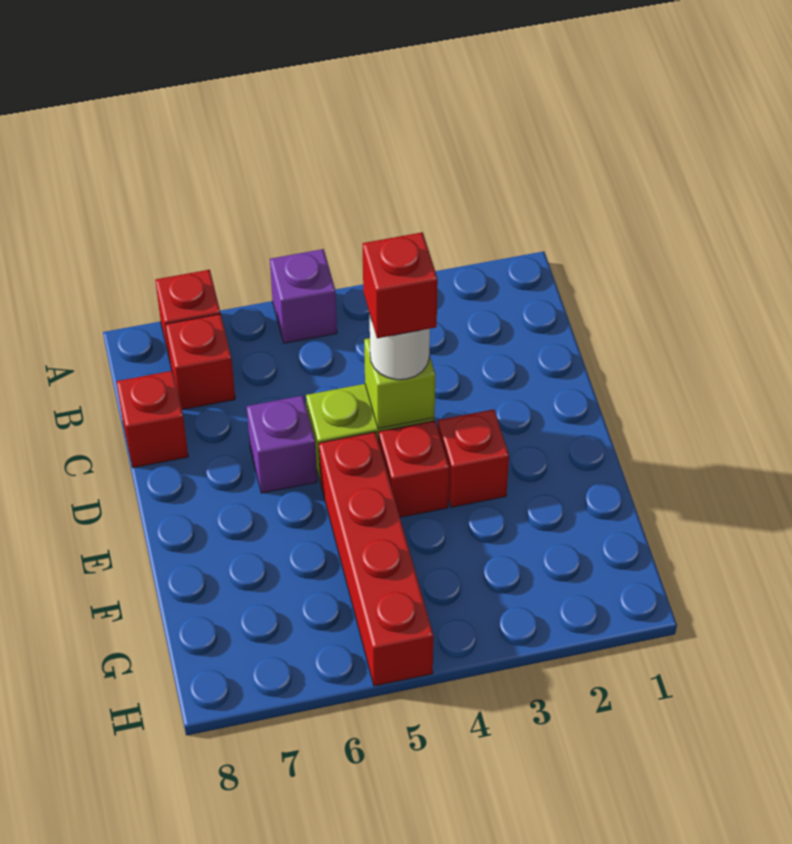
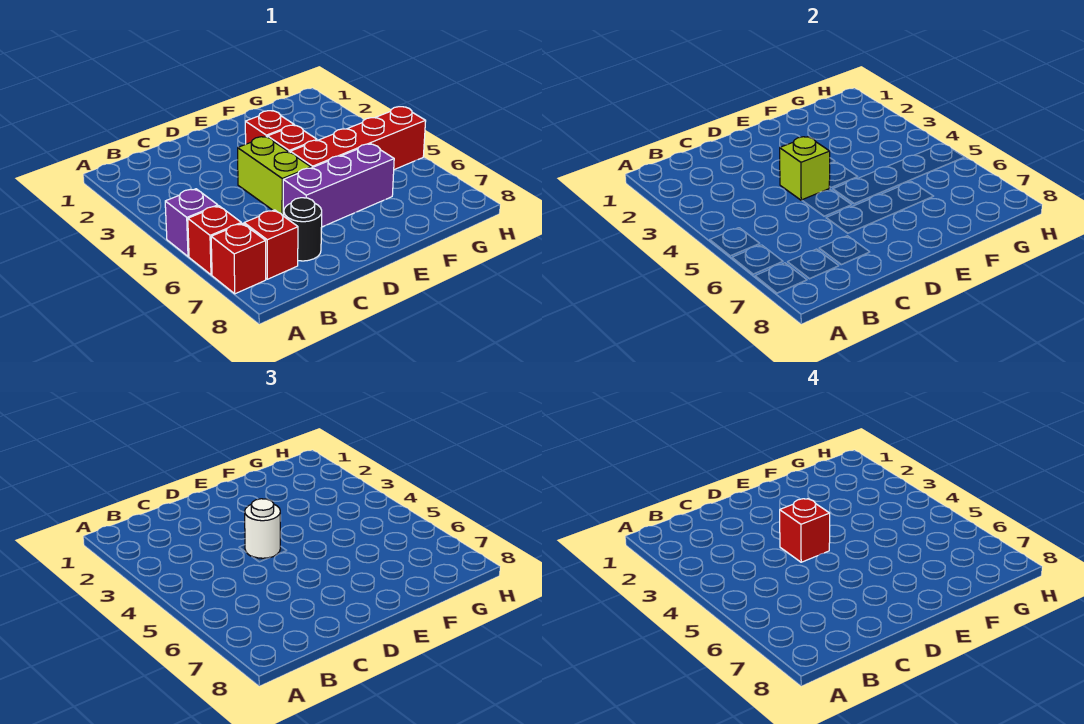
none -> black 1x1 round brick [284,198,322,261]
red 1x1 brick [116,371,188,468] -> red 1x1 brick moved to [188,206,241,275]
purple 1x1 brick [247,396,317,493] -> purple 1x3 brick [283,144,394,227]

